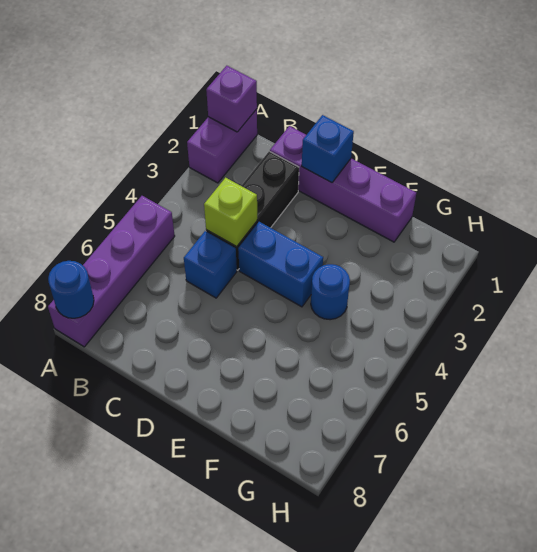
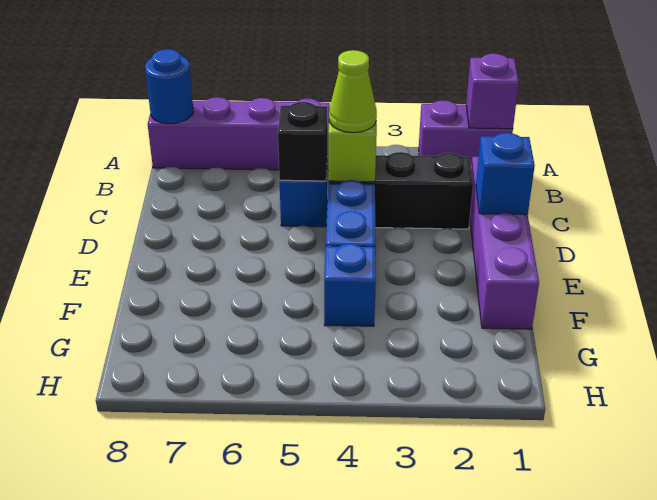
none -> lime 1x1 cone [329,50,377,133]
none -> black 1x1 brick [278,102,327,181]
blue 1x1 round brick [311,264,350,320] -> blue 1x1 brick [324,244,376,326]

